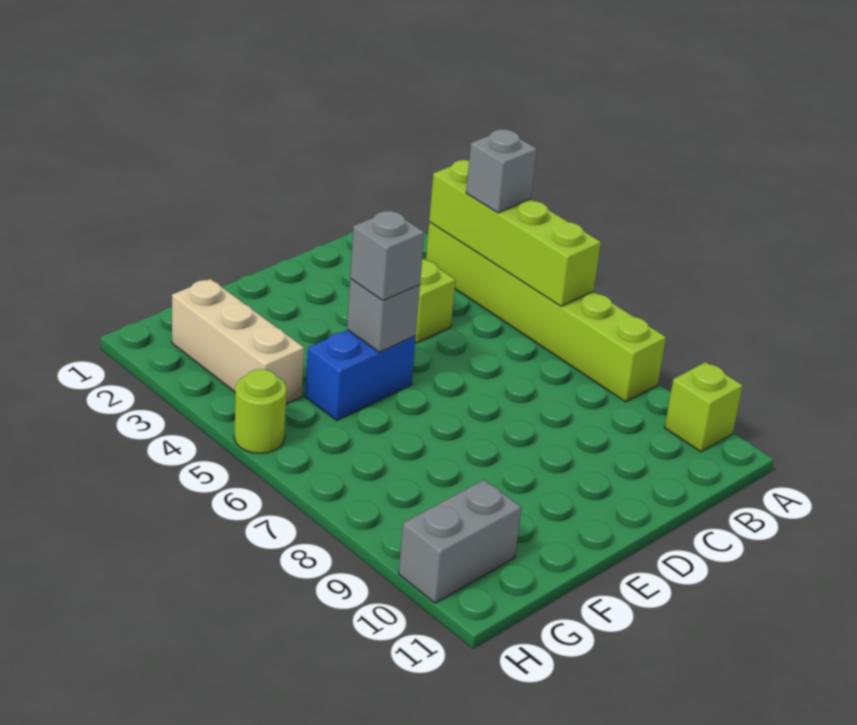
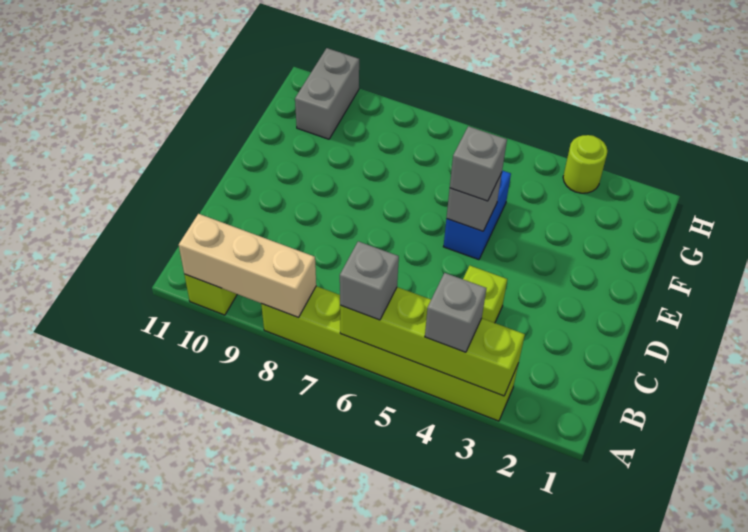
none -> grey 1x1 brick [340,241,399,320]
tan 1x3 brick [172,279,304,404] -> tan 1x3 brick moved to [179,214,316,318]
lime 1x1 round brick [234,369,286,453] -> lime 1x1 round brick moved to [563,135,607,193]

